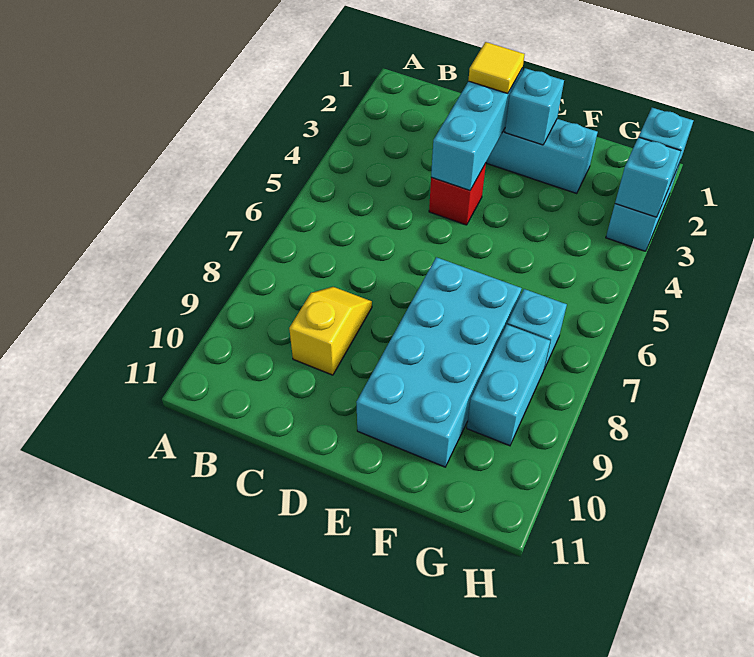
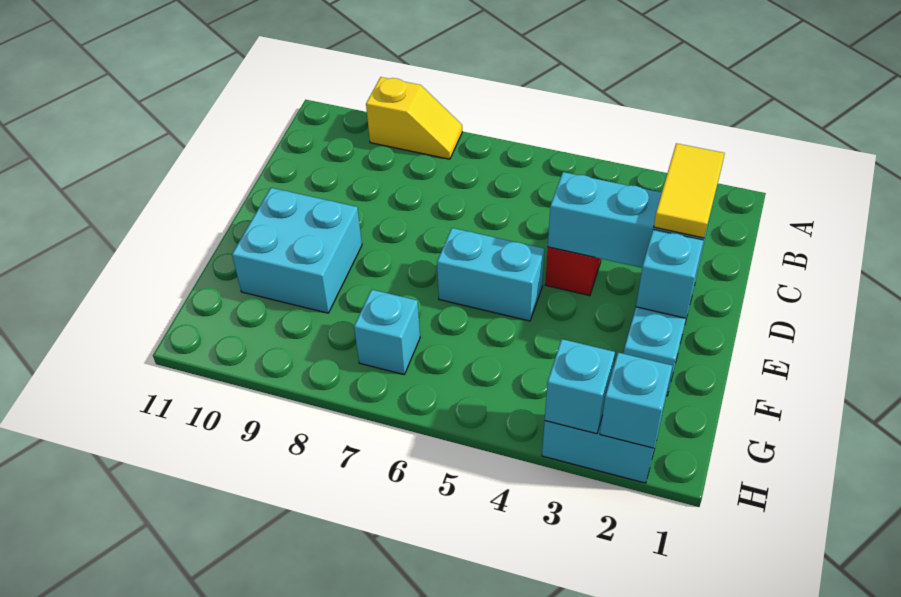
yellow 1x2 slope [289,287,372,375] -> yellow 1x2 slope moved to [366,77,462,159]
yellow 1x1 tile [468,42,525,94] -> yellow 1x2 tile [654,143,725,238]
cyan 2x4 brick [356,257,522,467] -> cyan 2x2 brick [232,188,362,313]
cyan 1x2 brick [467,325,550,446] -> cyan 1x2 brick moved to [437,228,545,321]

